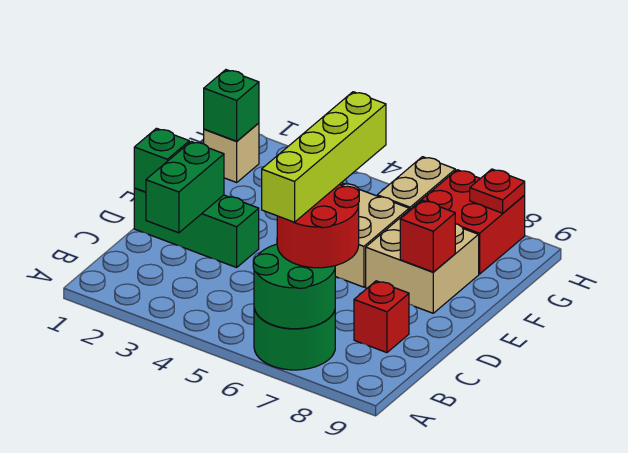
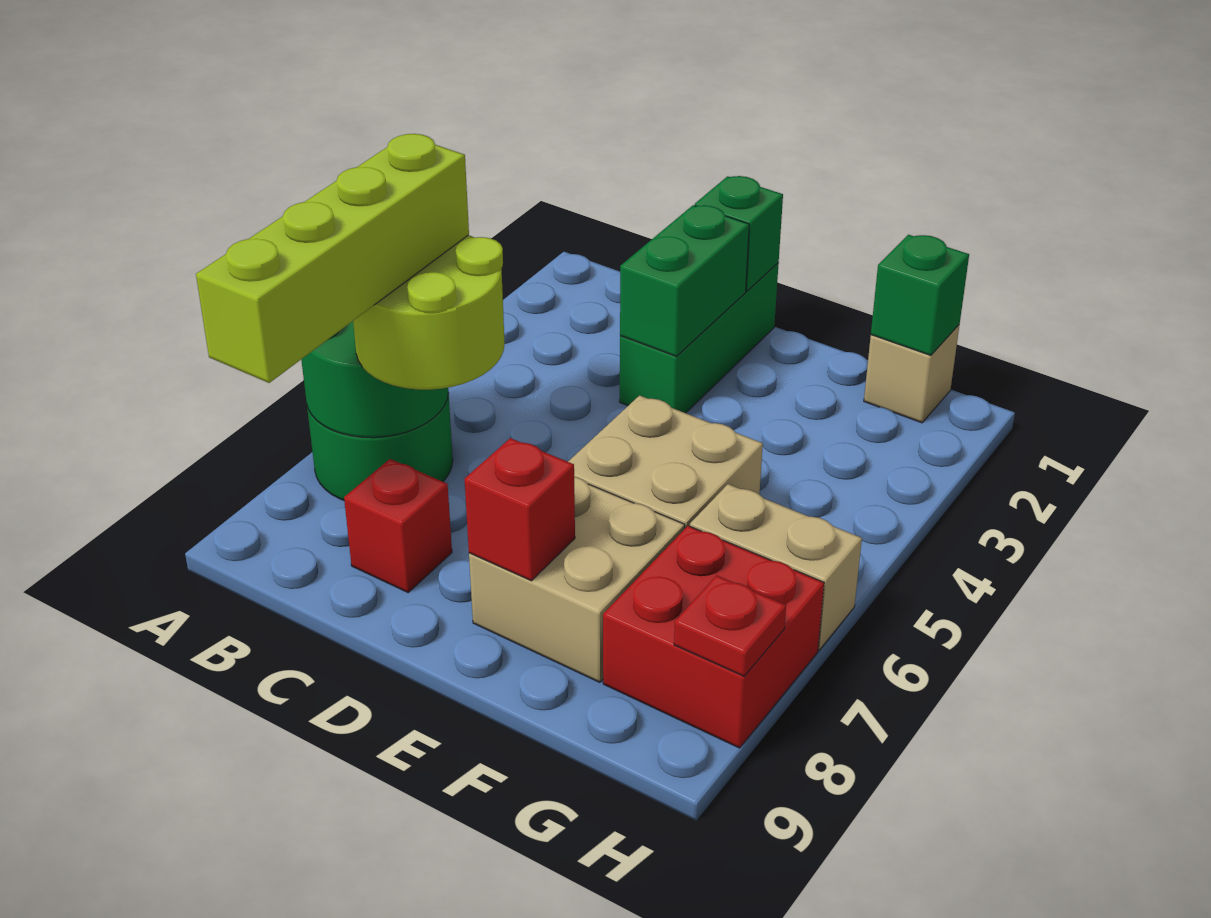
red 2x2 round brick [277,184,359,268] -> lime 2x2 round brick [353,235,505,390]
lime 1x4 brick [262,92,386,222] -> lime 1x4 brick turned to [196,134,469,383]
green 1x2 brick [146,142,224,233] -> green 1x2 brick turned to [620,205,749,356]

